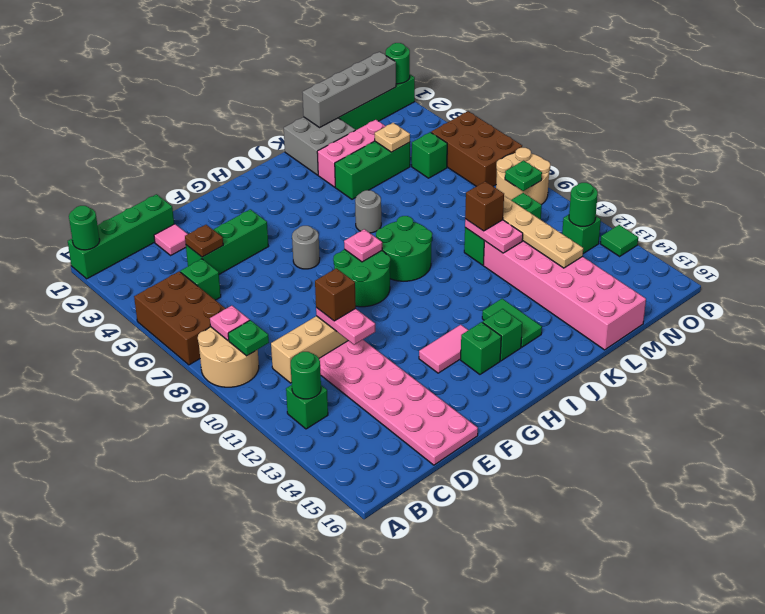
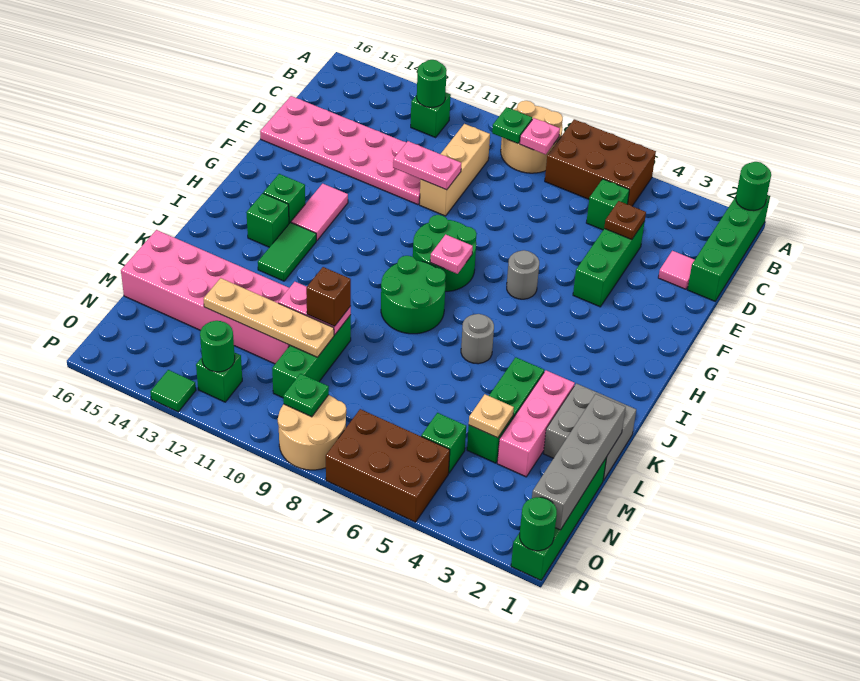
brown 1x1 brick [315,268,356,321] -> none
green 1x2 tile [482,299,542,347] -> green 1x2 tile turned to [258,222,316,281]

